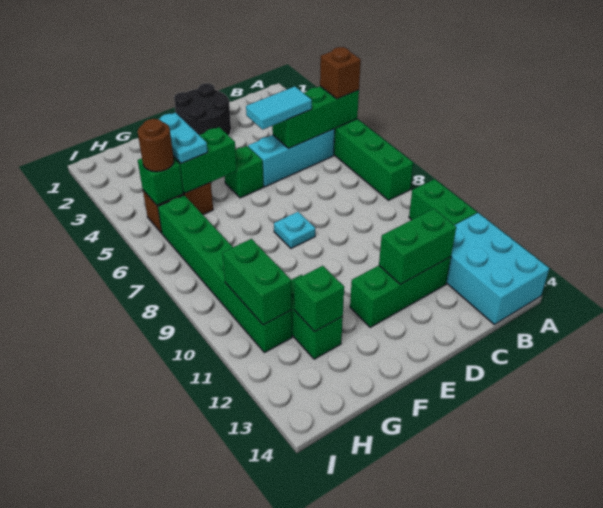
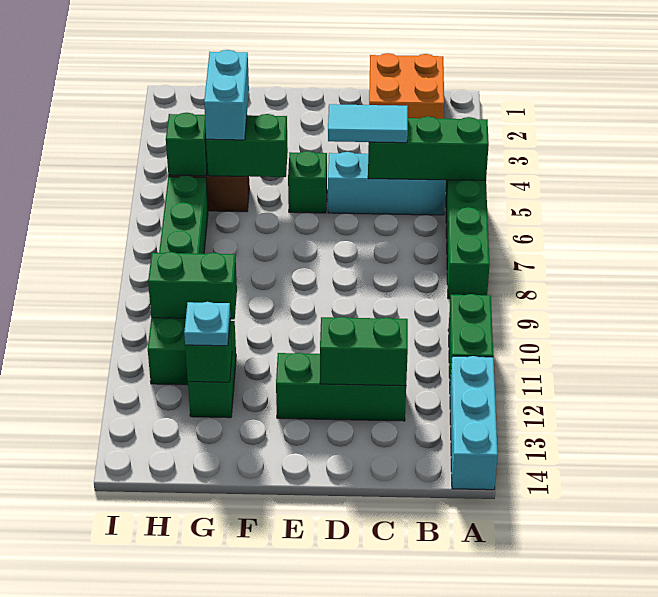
brown 1x1 brick [320,47,361,99] -> none
cyan 2x3 brick [447,213,549,324] -> cyan 1x3 brick [450,356,498,490]
none -> orange 2x2 brick [369,53,444,119]
black 2x2 round brick [174,83,231,136] -> none
cyan 1x1 plate [274,212,315,248] -> cyan 1x1 plate moved to [184,302,230,346]
cyan 1x2 plate [159,113,208,164] -> cyan 1x2 brick [204,50,249,140]
brown 1x1 round brick [138,119,174,172] -> none
green 1x2 brick [222,239,292,325] -> green 1x2 brick turned to [148,252,237,319]

